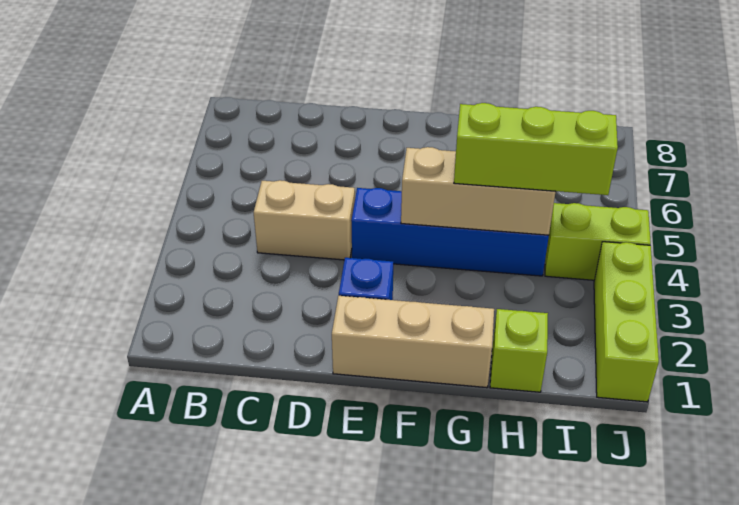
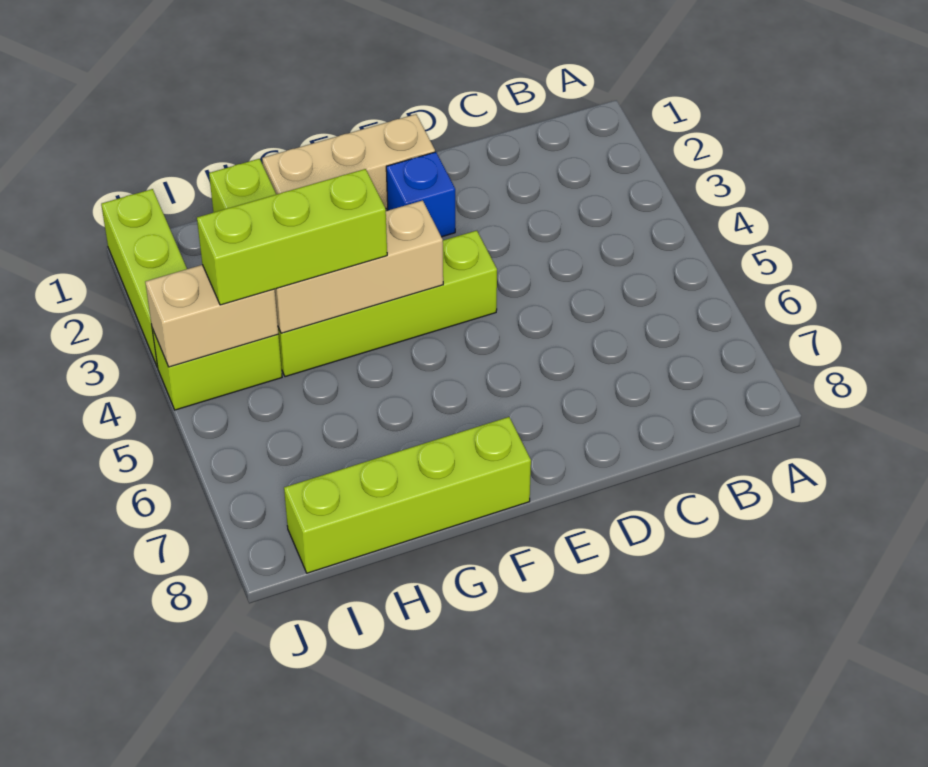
tan 1x2 brick [254,180,355,260] -> tan 1x2 brick moved to [145,265,278,367]
blue 1x4 brick [351,188,549,276] -> lime 1x4 brick [278,231,497,377]
none -> lime 1x4 brick [284,417,531,573]

